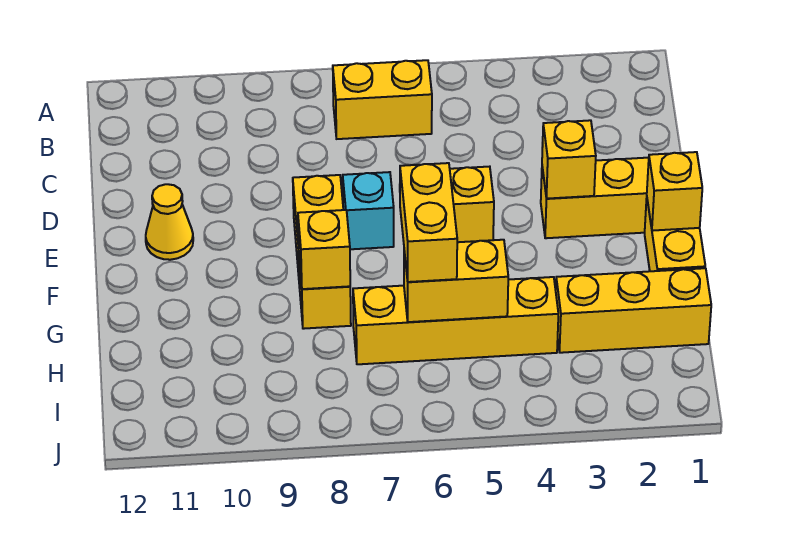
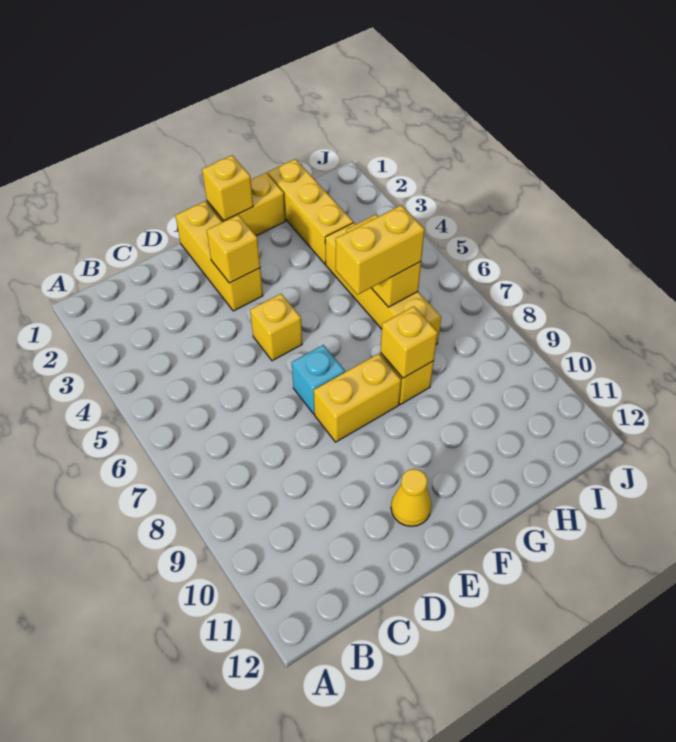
yellow 1x2 brick [333,60,432,139] -> none

